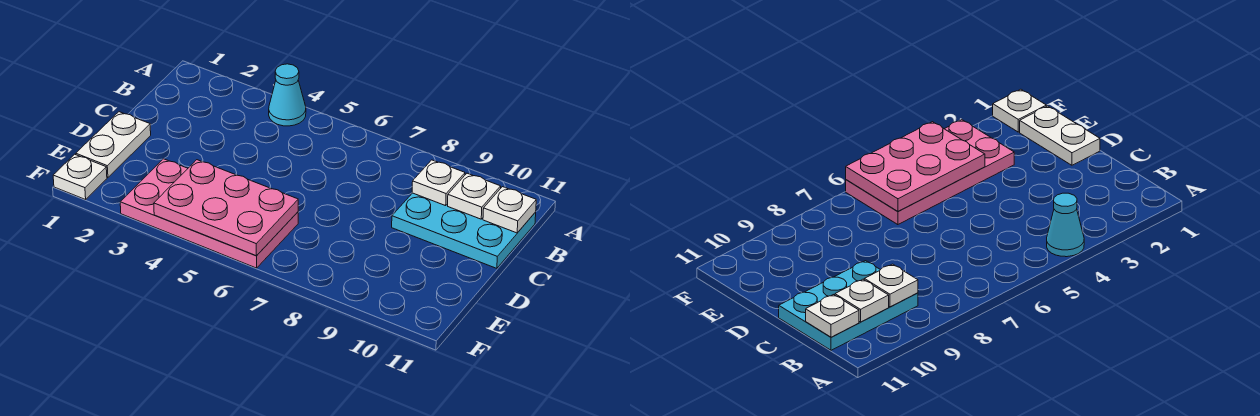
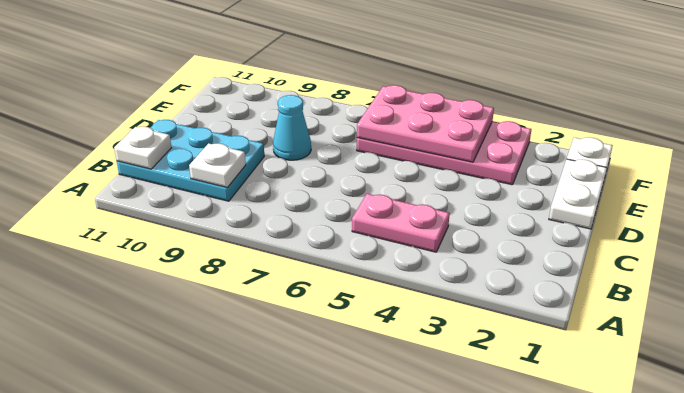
cyan 1x1 cone [269,64,306,126] -> cyan 1x1 cone moved to [273,95,311,160]
none -> pink 1x2 plate [352,194,450,252]
white 1x1 plate [448,173,501,219] -> none

